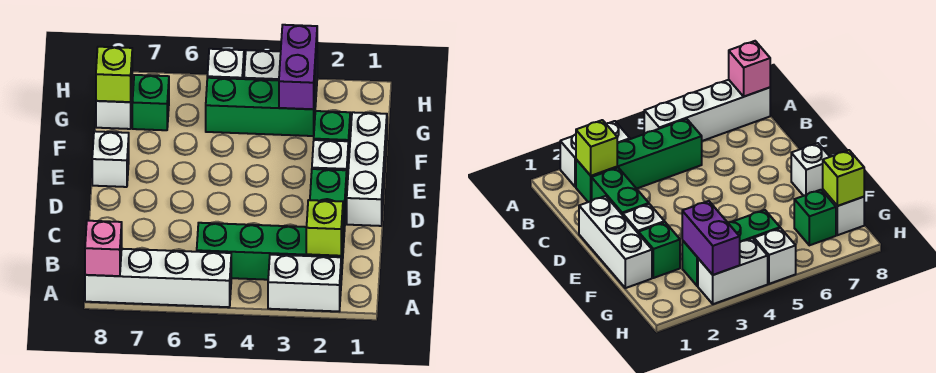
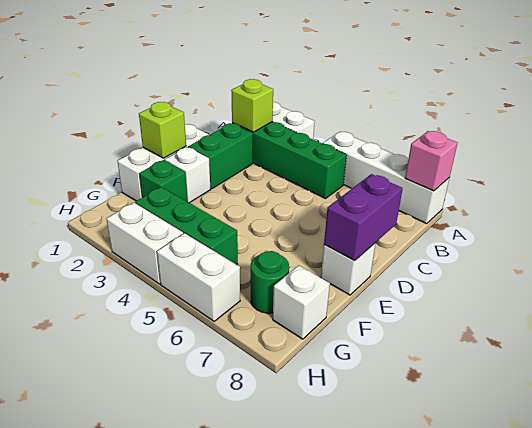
purple 1x2 brick [279,25,317,109] -> purple 1x2 brick moved to [324,174,403,261]
green 1x1 brick [132,75,169,130] -> green 1x1 round brick [251,251,289,313]
lime 1x1 brick [96,47,132,102] -> lime 1x1 brick moved to [139,102,186,158]
white 1x1 brick [207,49,244,79] -> white 1x2 brick [157,233,240,321]

